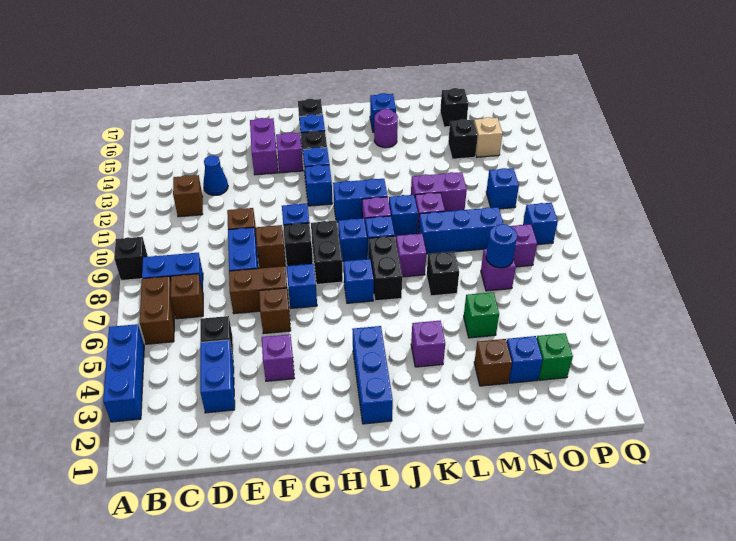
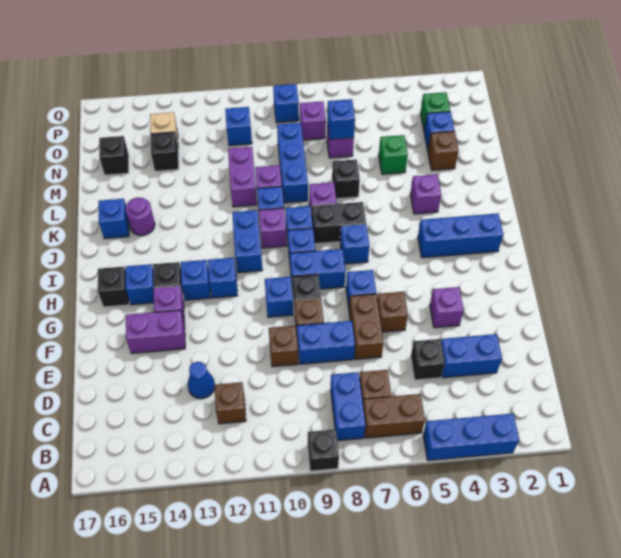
black 1x2 brick [311,221,343,284] -> blue 1x2 brick [290,249,346,291]
blue 1x1 round brick [486,224,517,268] -> blue 1x1 brick [327,99,355,140]

